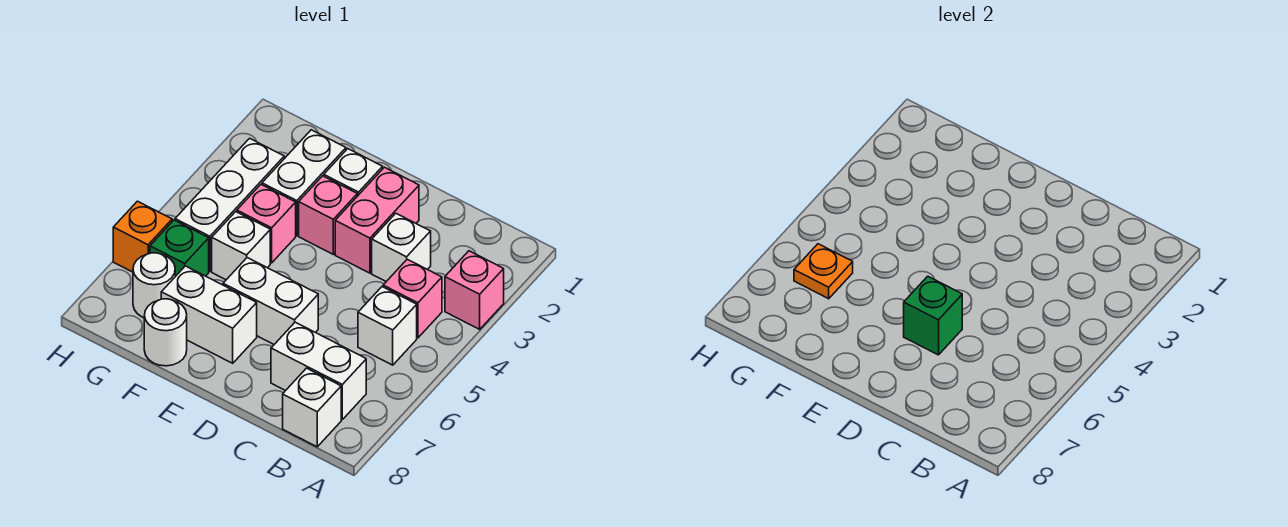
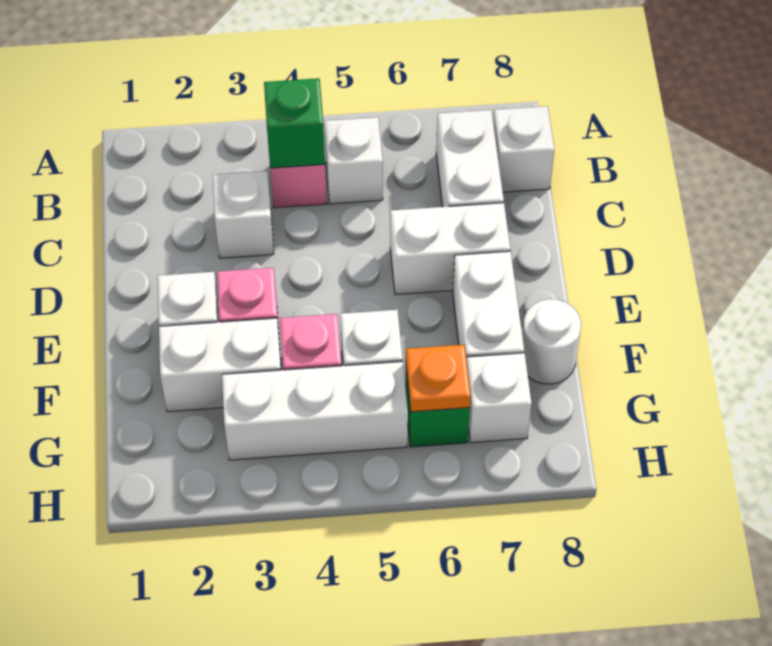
pink 1x1 brick [445,251,504,329] -> none
pink 1x2 brick [335,167,419,273] -> none
white 1x2 brick [223,258,318,344] -> white 1x2 brick turned to [390,203,510,295]
green 1x1 brick [904,276,962,355] -> green 1x1 brick moved to [264,78,325,168]
white 1x1 round brick [133,253,175,318] -> white 1x1 brick [467,353,532,443]
orange 1x1 brick [113,201,172,272] -> none

